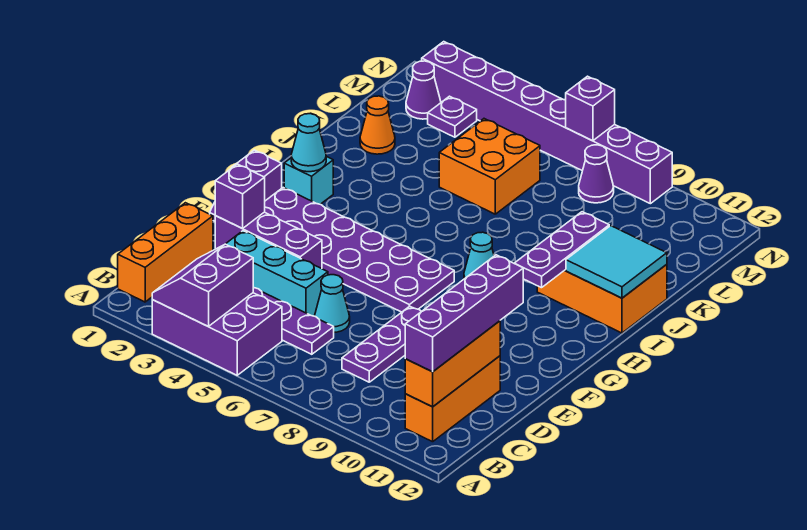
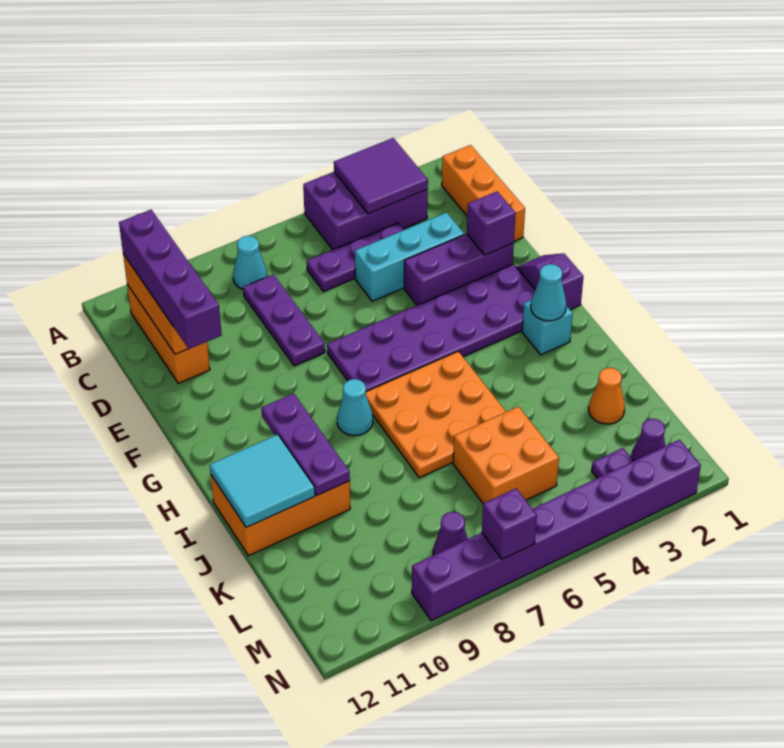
purple 2x2 slope [152,244,253,326] -> purple 2x2 tile [334,138,428,214]
cyan 1x1 cone [315,275,350,332] -> cyan 1x1 cone moved to [233,236,267,289]
none -> orange 3x3 plate [366,351,506,478]

